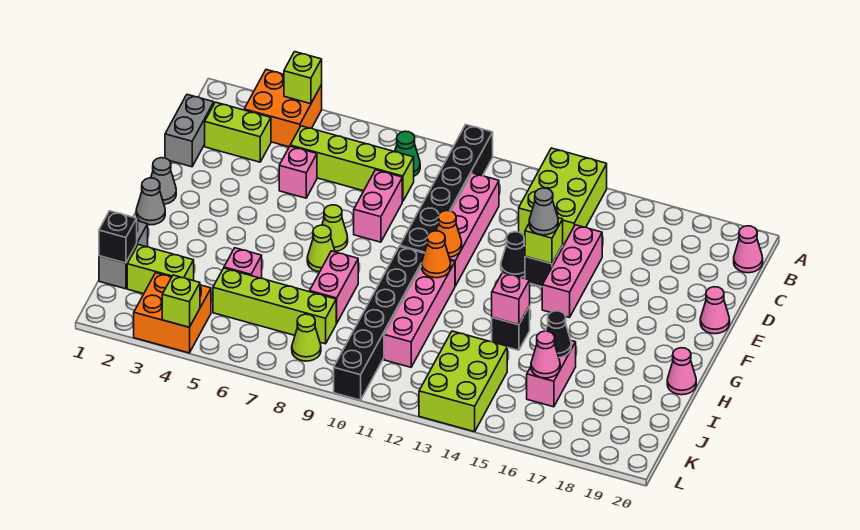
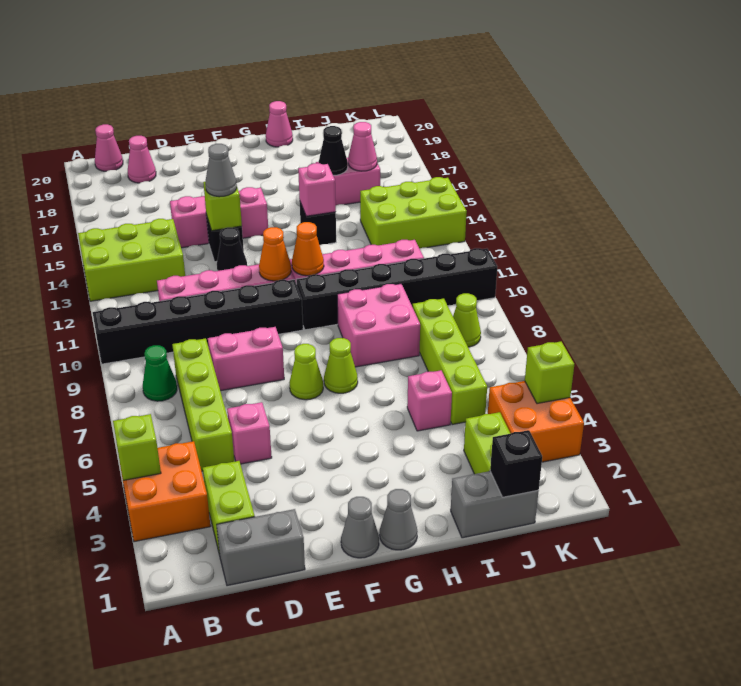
pink 1x1 cone [700,287,730,334] -> pink 1x1 cone moved to [128,136,156,183]
pink 1x2 brick [310,251,358,323] -> pink 2x2 brick [337,284,420,367]

